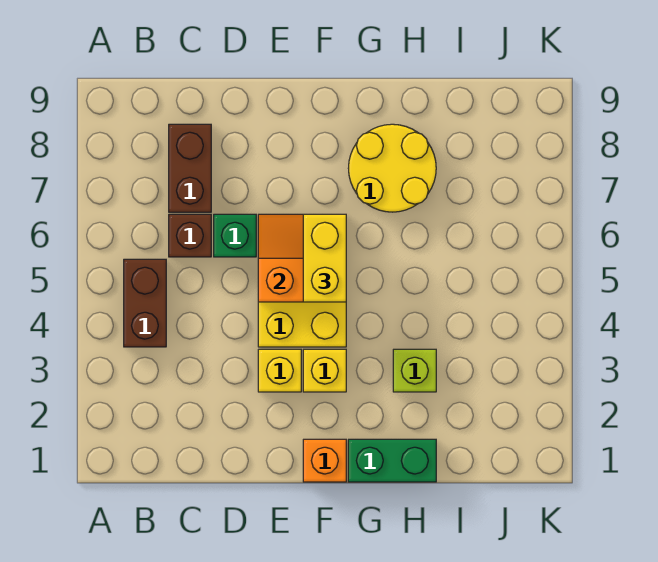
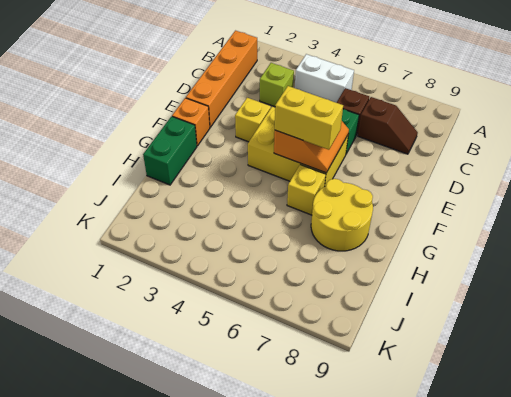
none -> orange 1x4 brick [186,31,257,127]
brown 1x2 brick [124,259,166,347] -> white 1x2 brick [295,54,354,103]
brown 1x2 brick [169,124,211,212] -> brown 1x2 slope [358,97,418,154]
yellow 1x1 brick [303,349,346,392] -> yellow 1x1 brick moved to [287,165,326,215]
lime 1x1 brick [393,349,436,392] -> lime 1x1 brick moved to [260,63,294,107]

